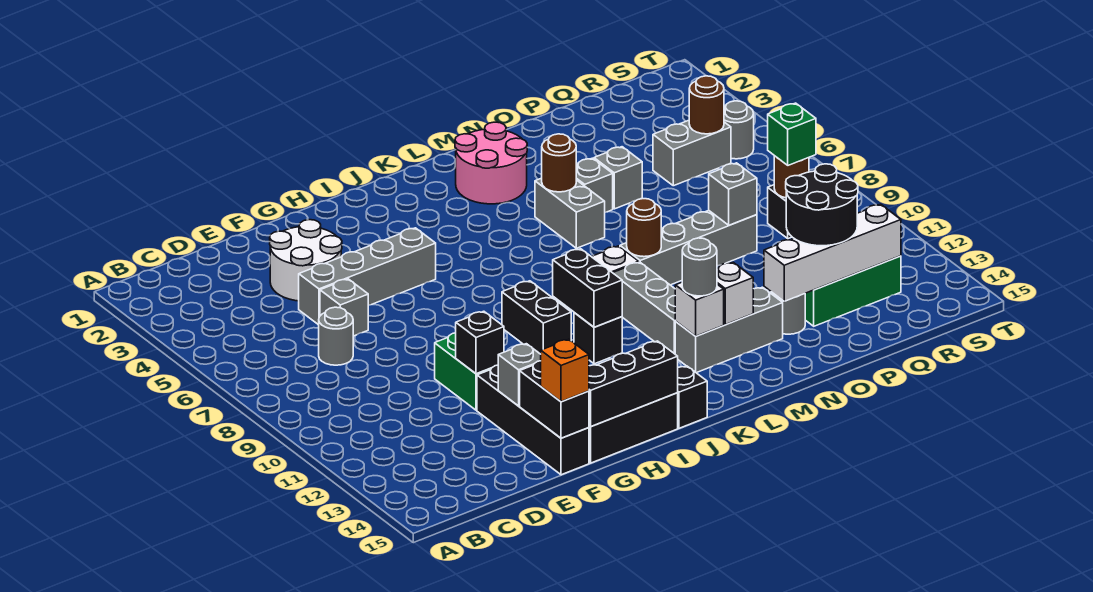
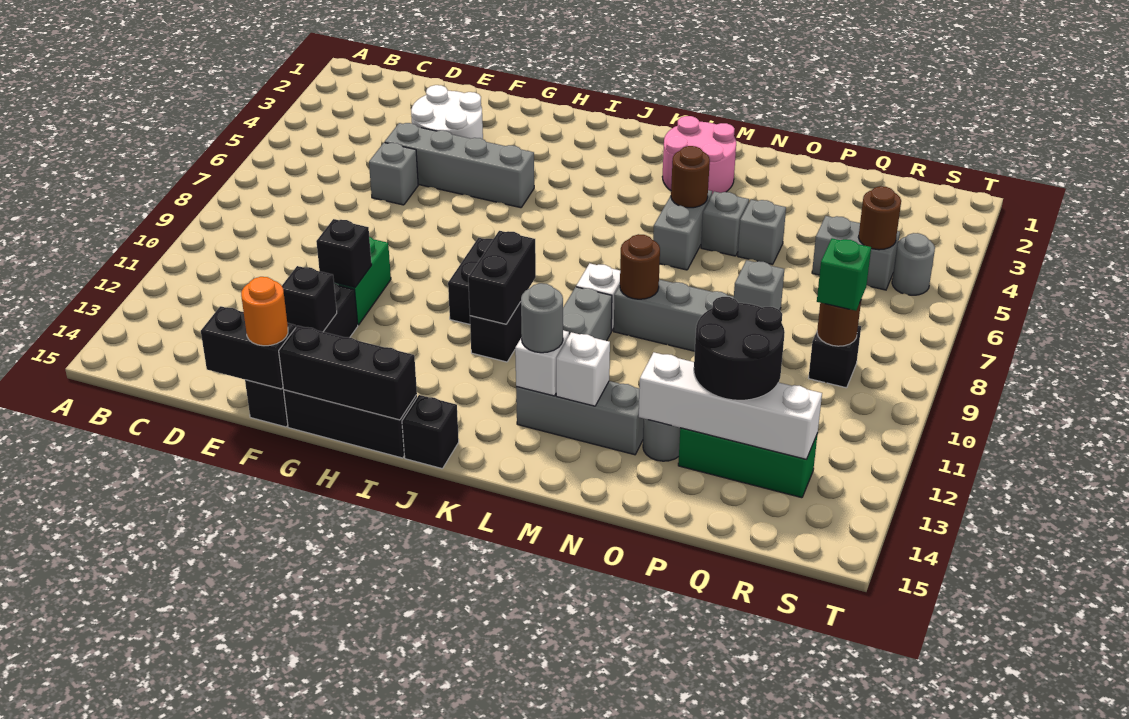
grey 1x1 round brick [319,307,353,365] -> none
grey 1x1 brick [498,344,541,406] -> black 1x1 brick [282,266,337,332]
black 1x2 brick [520,361,589,438] -> black 1x2 brick turned to [201,306,296,389]
orange 1x1 brick [541,339,589,402] -> orange 1x1 round brick [241,277,288,346]

